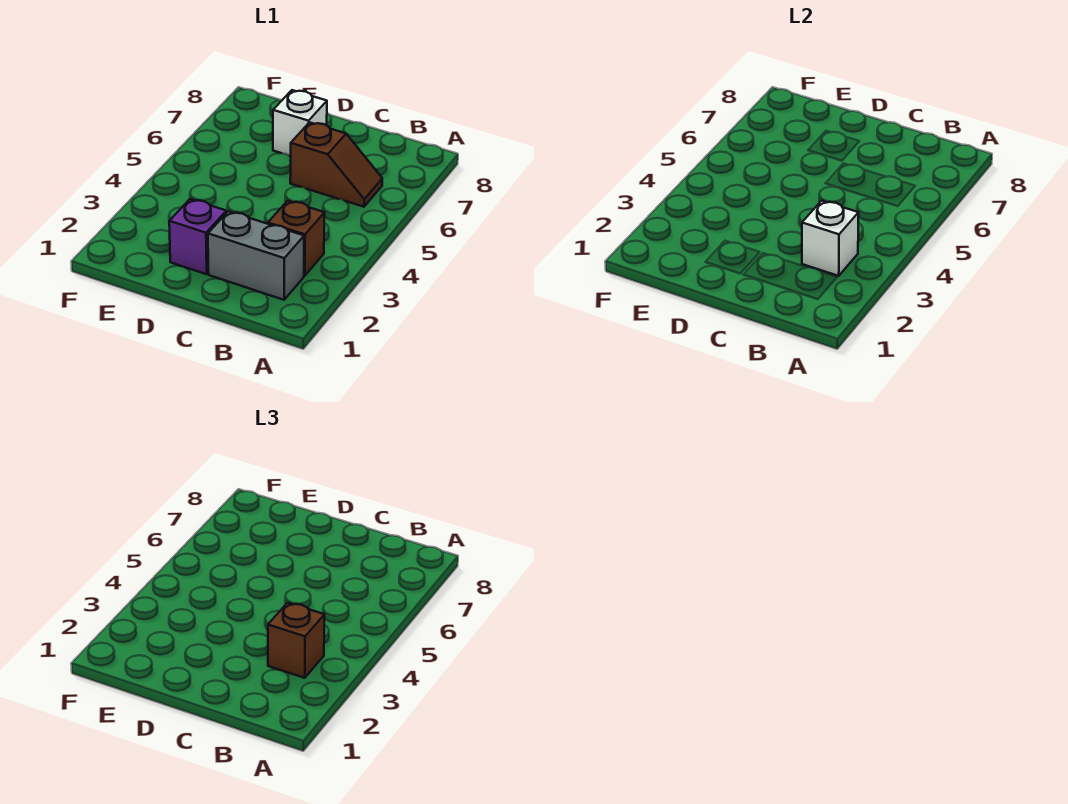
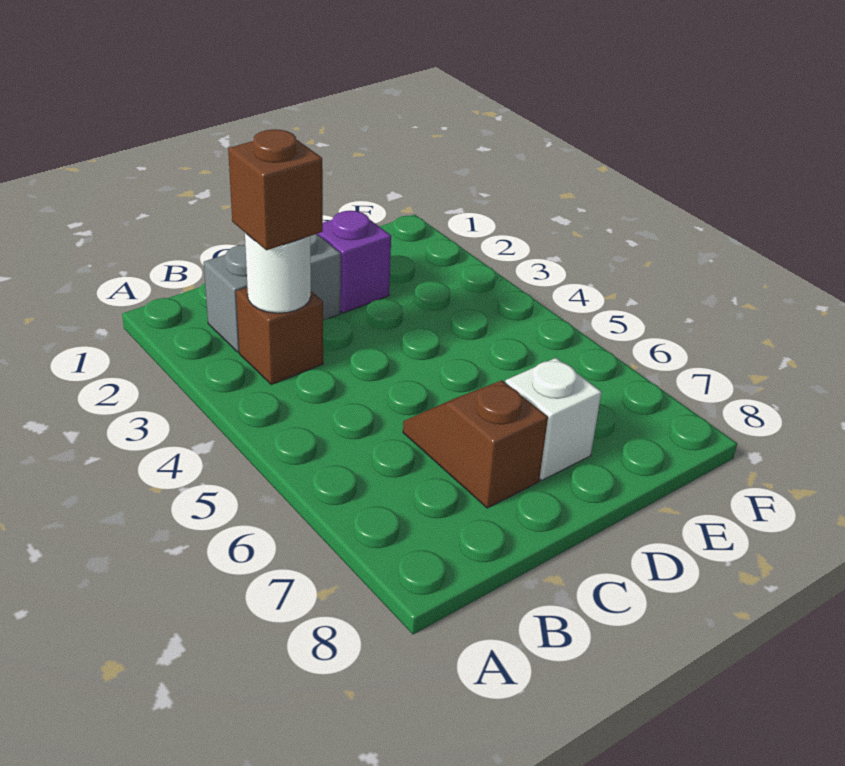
white 1x1 brick [802,201,859,276] -> white 1x1 round brick [245,233,311,313]
brown 1x2 slope [290,122,382,207] -> brown 1x2 slope turned to [403,380,548,508]

